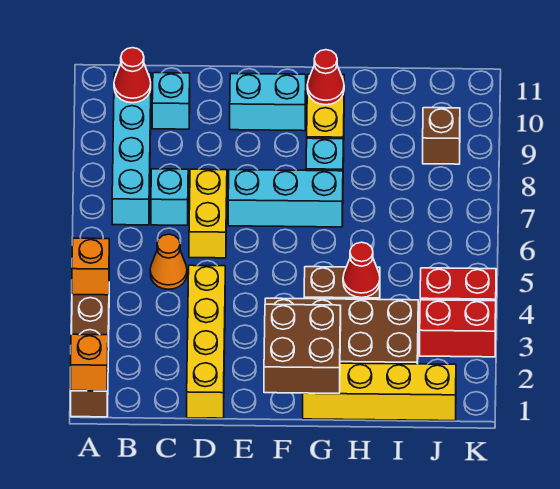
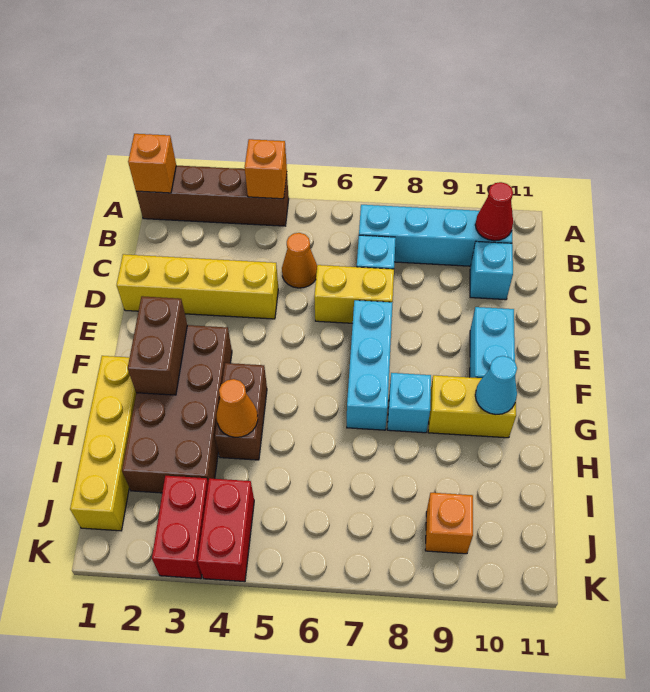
brown 2x2 brick [264,304,341,393] -> brown 1x2 brick [128,296,187,395]
red 1x1 cone [307,50,344,105] -> cyan 1x1 cone [475,356,517,415]
red 1x1 cone [343,242,380,298] -> orange 1x1 cone [216,379,258,437]
brown 1x1 brick [423,108,460,164] -> orange 1x1 brick [425,493,473,554]

